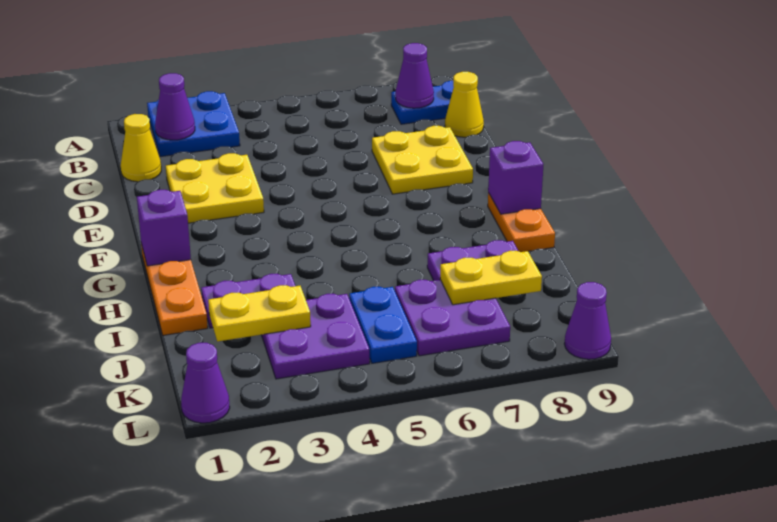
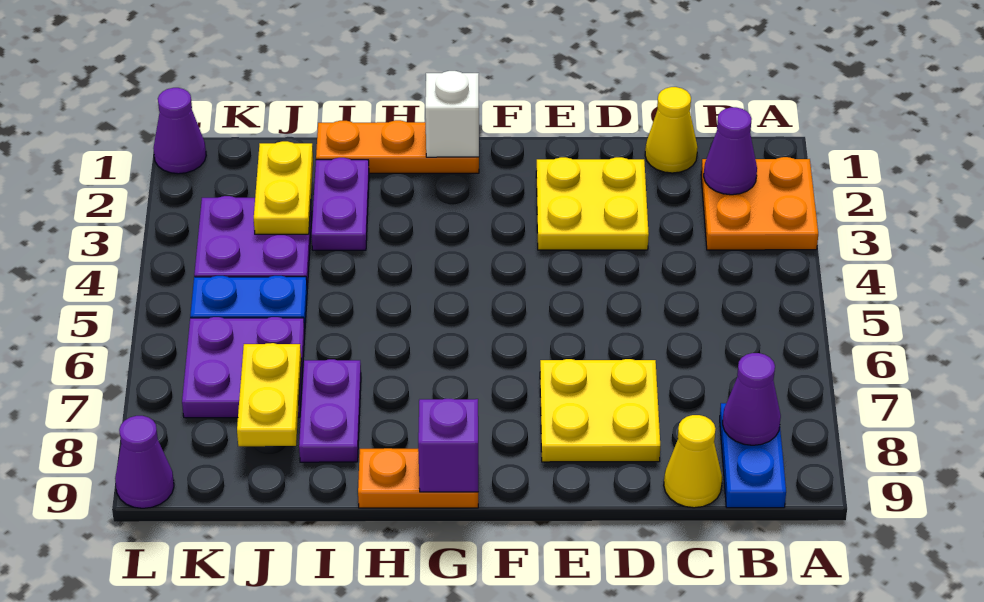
blue 2x2 plate [147,91,240,157] -> orange 2x2 plate [701,157,818,250]
purple 1x1 brick [137,190,191,266] -> white 1x1 brick [425,71,479,157]

